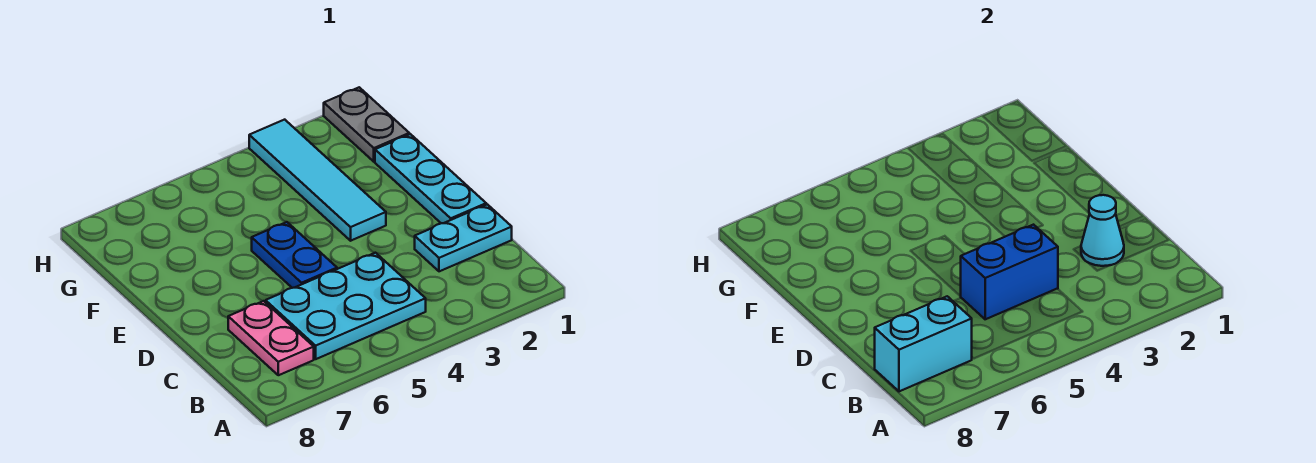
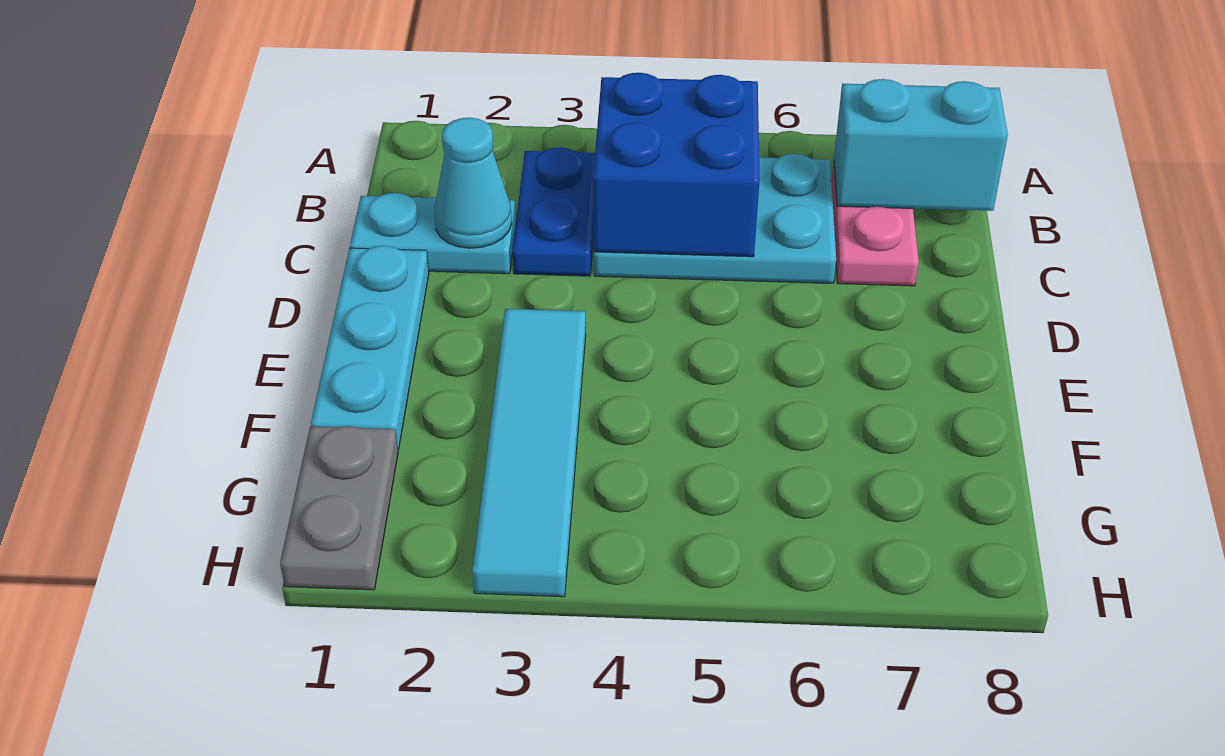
blue 1x2 brick [960,225,1058,319] -> blue 2x2 brick [593,73,760,257]
blue 1x2 plate [252,222,337,288] -> blue 1x2 plate moved to [512,147,595,276]

